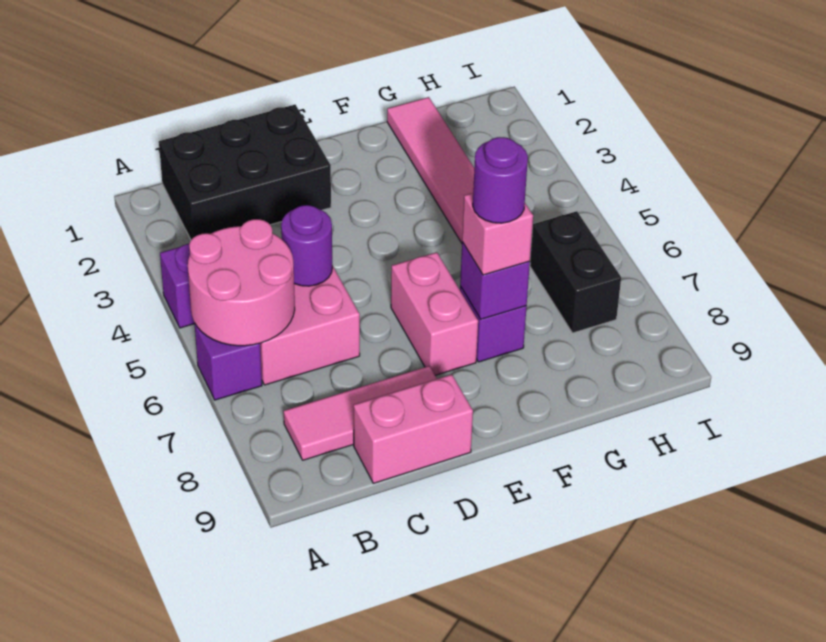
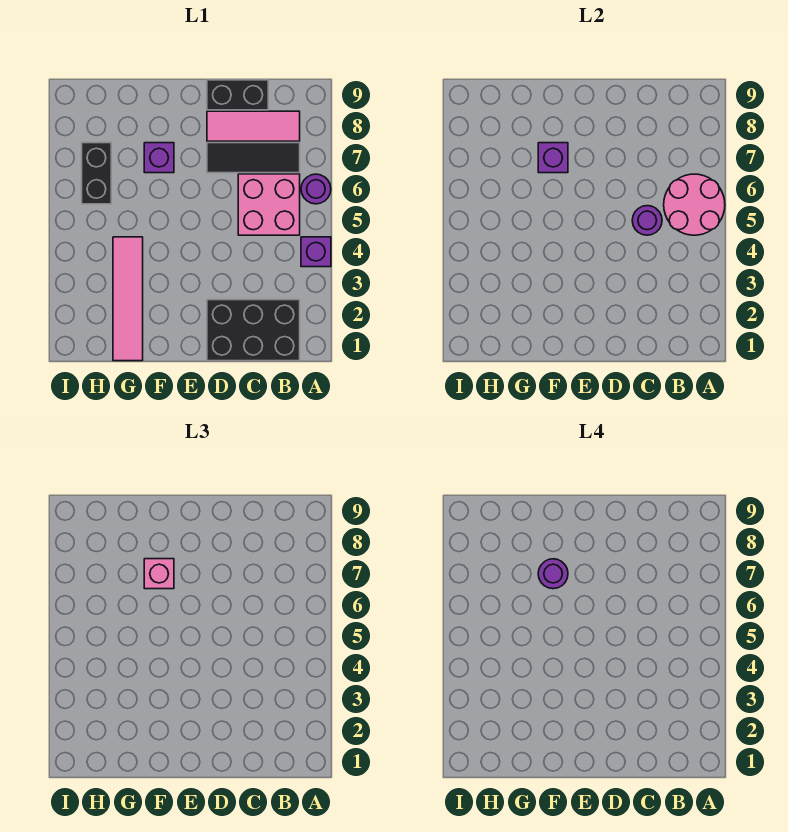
purple 1x1 brick [195,324,262,400] -> purple 1x1 round brick [301,174,331,204]
none -> black 1x3 tile [207,143,300,173]
pink 1x2 brick [354,374,473,483] -> black 1x2 brick [207,80,268,110]
pink 1x2 brick [391,252,478,375] -> none

